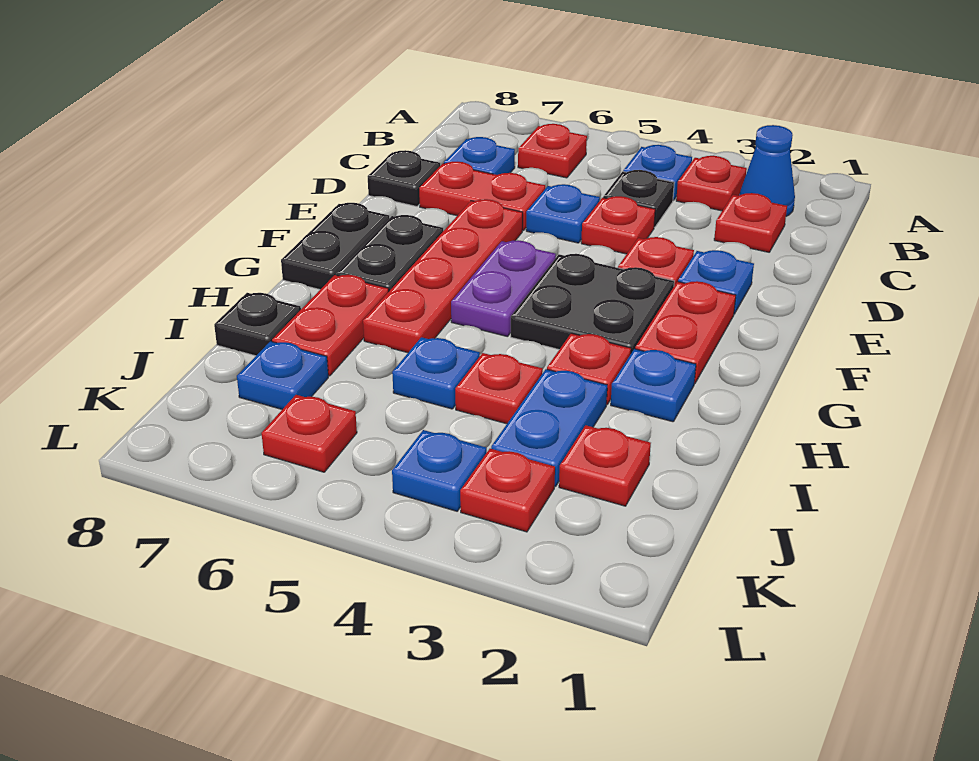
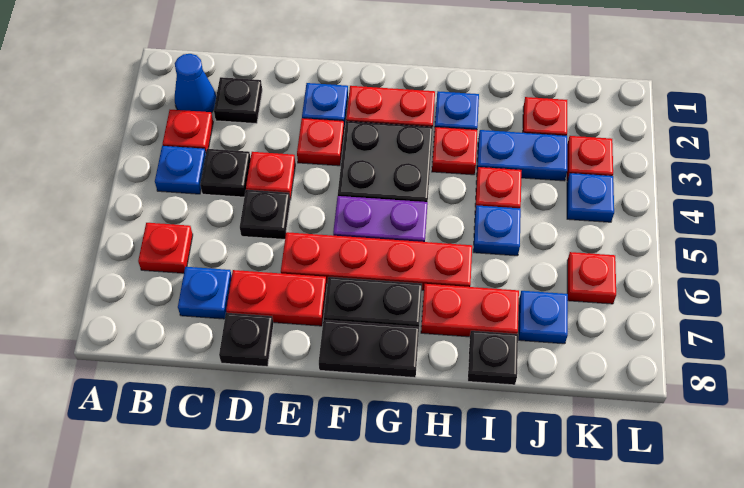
red 1x1 plate [714,193,787,252] -> black 1x1 plate [214,77,262,124]
blue 1x1 plate [526,184,600,243] -> black 1x1 plate [240,190,290,239]
red 1x2 plate [419,162,545,231] -> red 1x2 plate turned to [226,270,327,326]

